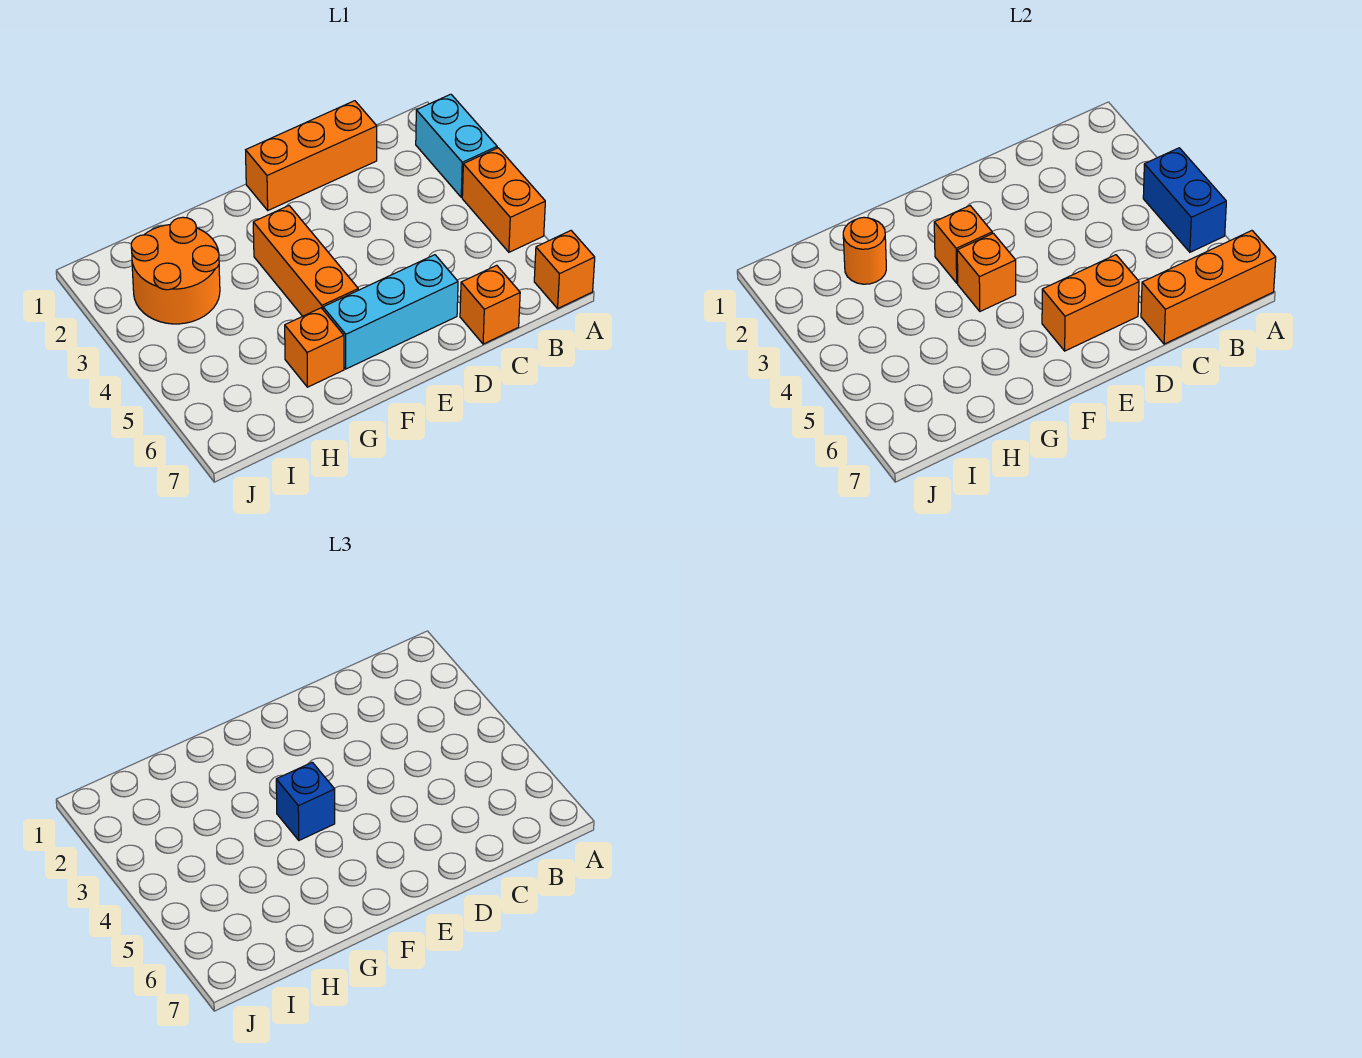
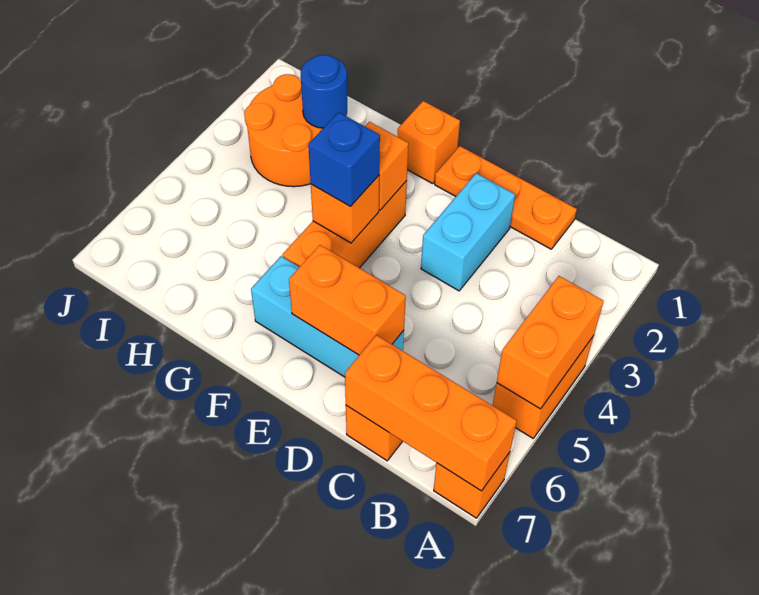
cyan 1x2 brick [416,94,497,197] -> cyan 1x2 brick moved to [421,173,515,291]
blue 1x2 brick [1143,148,1226,252] -> orange 1x2 brick [497,276,604,409]
orange 1x3 brick [246,101,377,210] -> orange 1x3 plate [435,146,577,249]
orange 1x1 brick [285,308,344,387] -> orange 1x1 brick moved to [398,101,460,184]
orange 1x1 round brick [843,217,886,284] -> blue 1x1 round brick [301,55,347,128]

